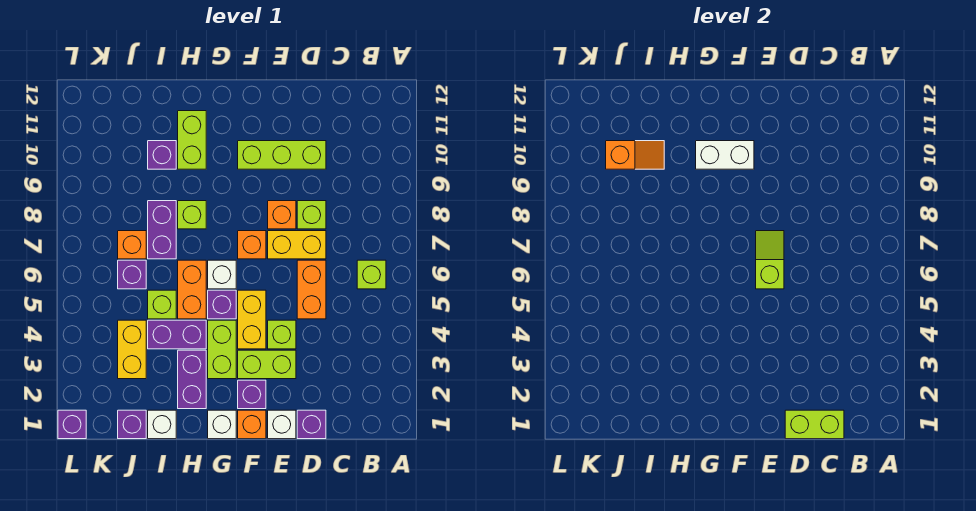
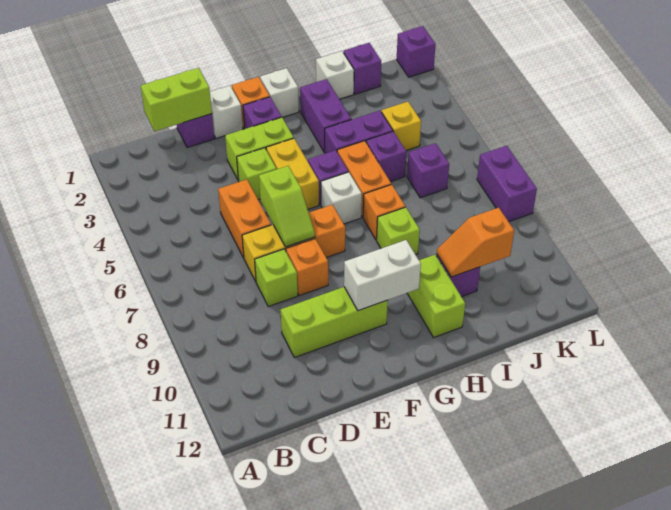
lime 1x1 brick [357,260,386,289] -> none
lime 1x2 brick [208,320,236,379] -> none
lime 1x1 brick [148,290,176,319] -> purple 1x1 brick [366,131,406,182]
purple 1x2 brick [148,201,176,259] -> purple 1x2 brick moved to [477,146,537,222]
yellow 1x2 brick [118,320,146,379] -> yellow 1x1 brick [382,102,421,151]
orange 1x1 brick [118,231,146,259] -> orange 1x1 brick moved to [363,184,405,240]

